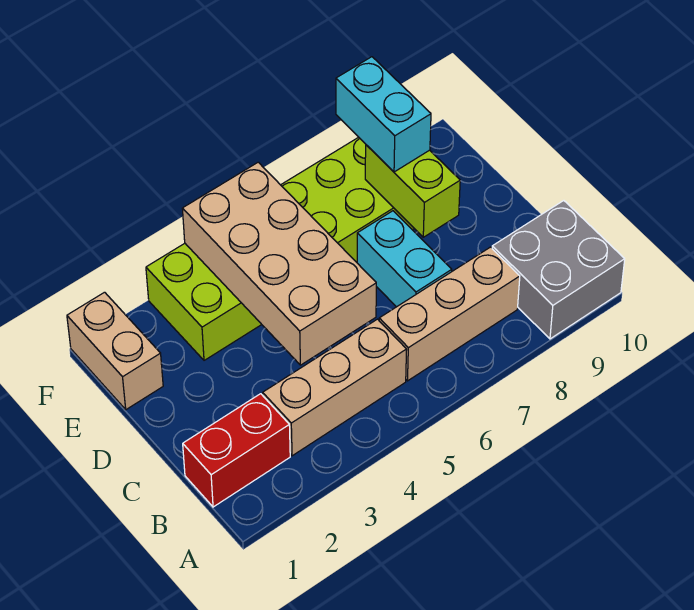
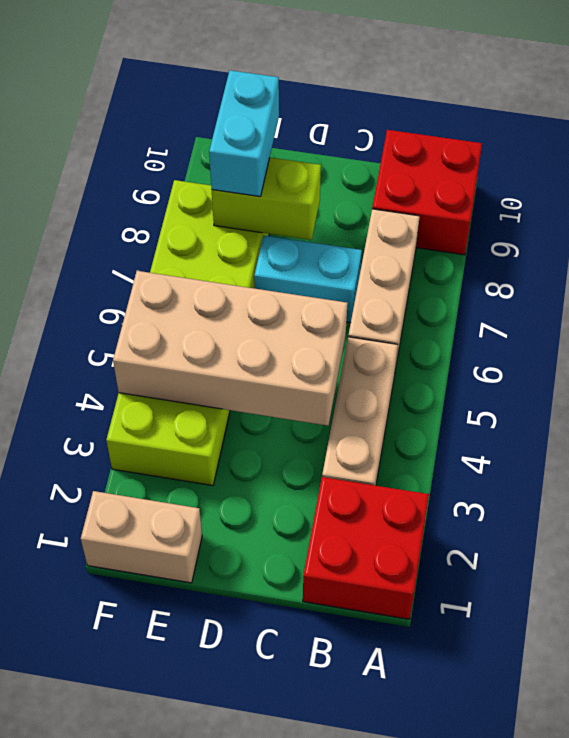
grey 2x2 brick [492,201,625,339] -> red 2x2 brick [372,130,482,255]
red 1x2 brick [183,394,290,507] -> red 2x2 brick [303,477,429,619]
cyan 1x2 brick [336,57,431,172] -> cyan 1x2 brick turned to [209,70,279,196]

